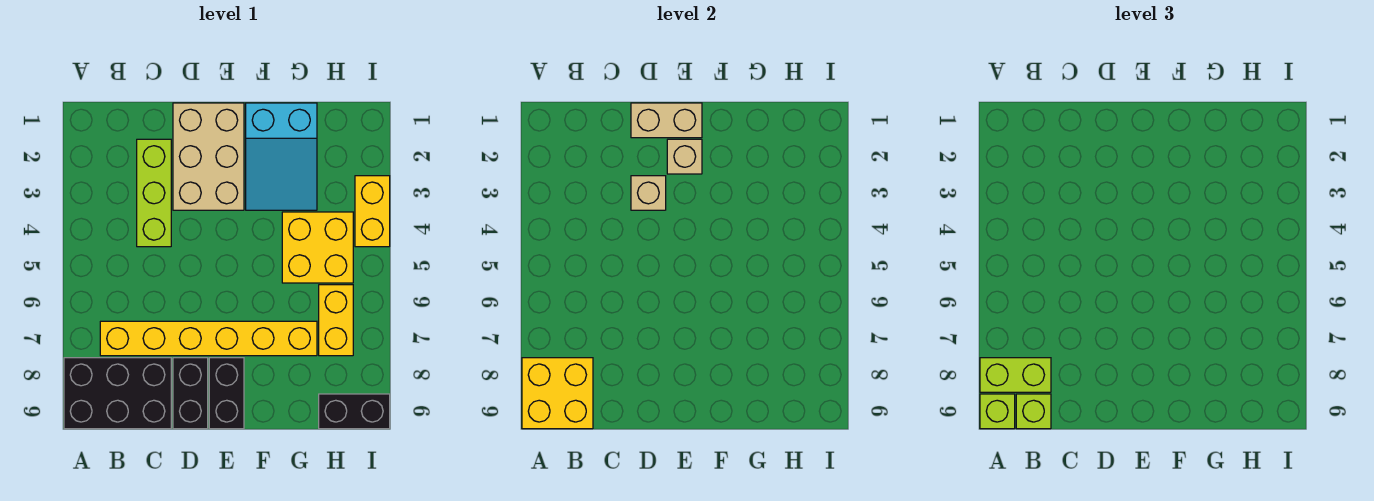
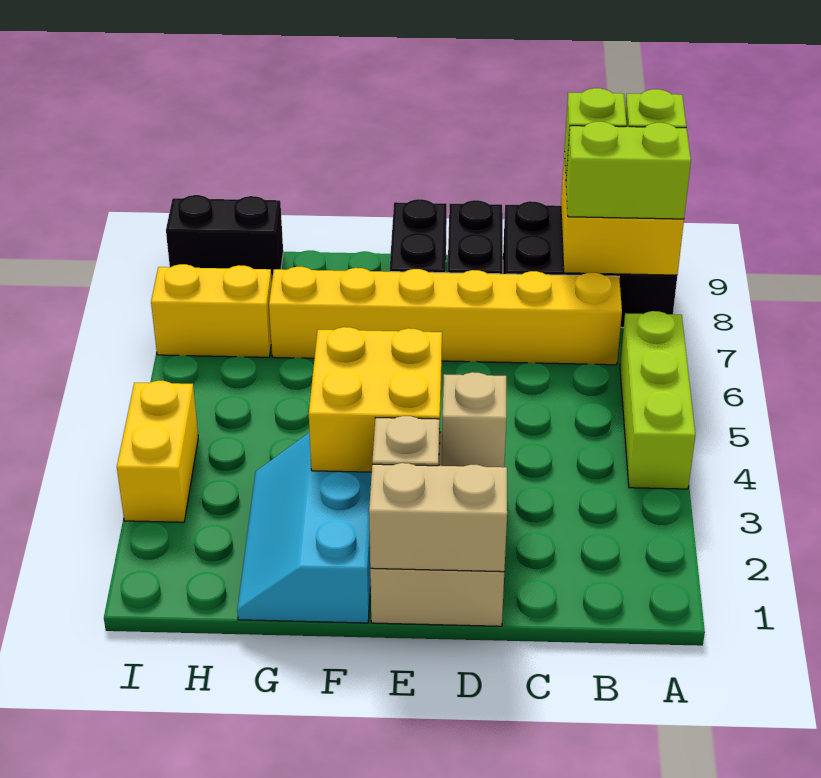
lime 1x3 brick [137,139,171,247] -> lime 1x3 brick moved to [620,311,695,489]
cyan 2x3 slope [246,103,317,210] -> cyan 2x3 slope turned to [237,432,372,623]
yellow 2x2 brick [282,212,353,283] -> yellow 2x2 brick moved to [309,327,442,472]
yellow 1x2 brick [319,285,353,356] -> yellow 1x2 brick turned to [151,264,272,357]

